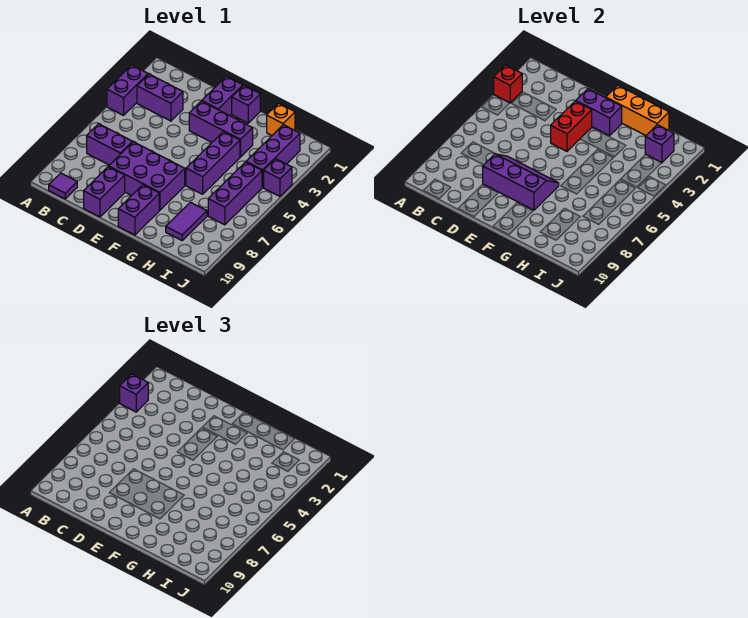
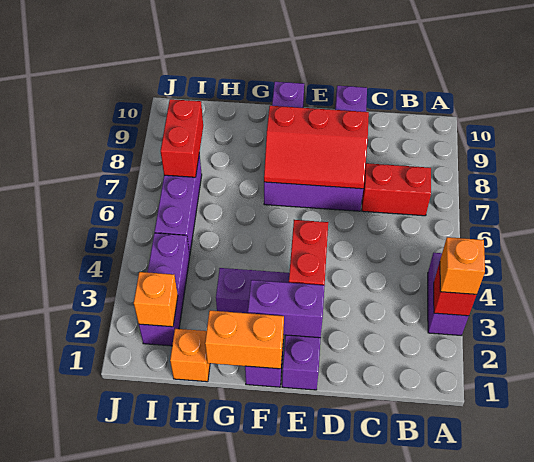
purple 1x1 brick [120,374,148,412] -> orange 1x1 brick [440,237,485,295]
purple 1x2 brick [137,74,183,121] -> none
purple 1x2 brick [87,124,133,165] -> red 1x2 brick [362,163,431,216]
purple 1x1 tile [49,173,77,199] -> none
purple 2x3 slope [483,154,559,210] -> red 2x3 slope [264,106,369,189]
orange 1x3 brick [606,85,669,135] -> orange 1x2 brick [205,311,284,369]
purple 1x3 brick [186,132,240,194] -> none
purple 1x2 tile [166,202,207,240] -> none
purple 1x1 brick [645,125,674,163] -> orange 1x1 brick [134,272,178,327]
none -> red 1x2 brick [160,99,203,177]
purple 1x1 brick [264,159,292,196] -> none

